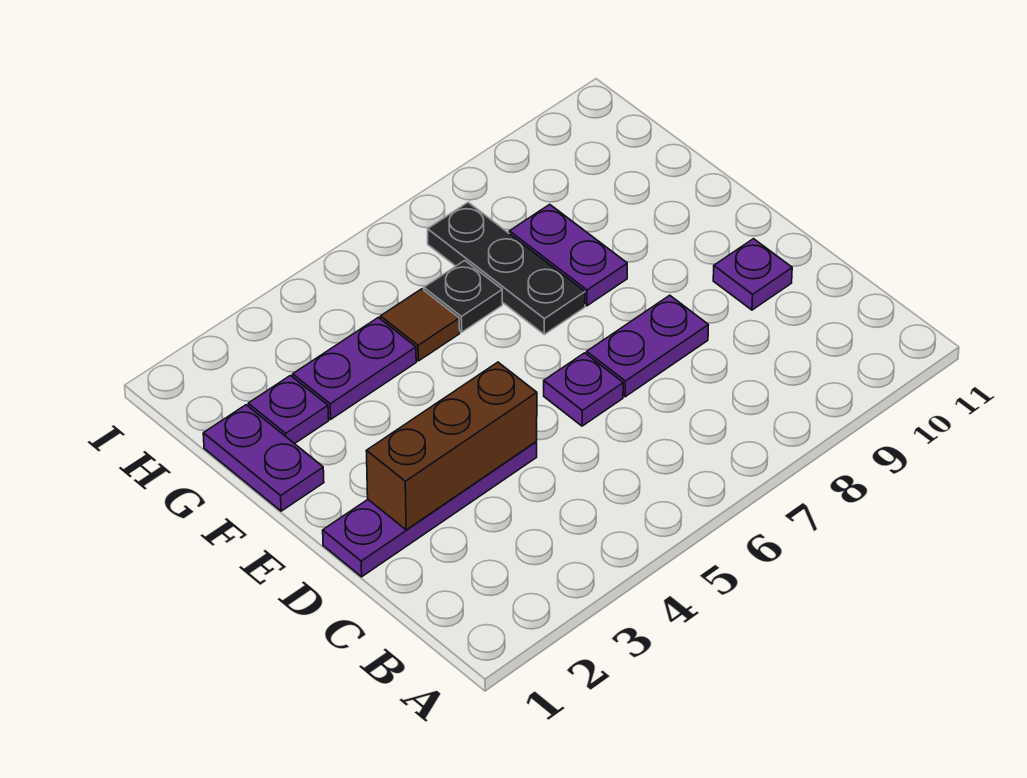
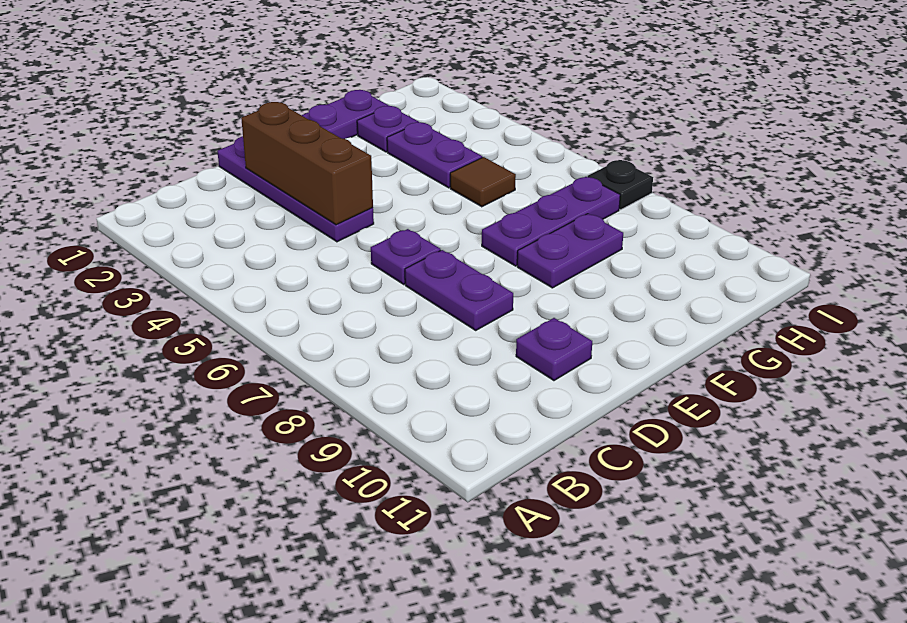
black 1x3 plate [428,202,585,334] -> purple 1x3 plate [482,177,620,266]
black 1x1 plate [424,261,502,332] -> black 1x1 plate moved to [588,160,653,210]

